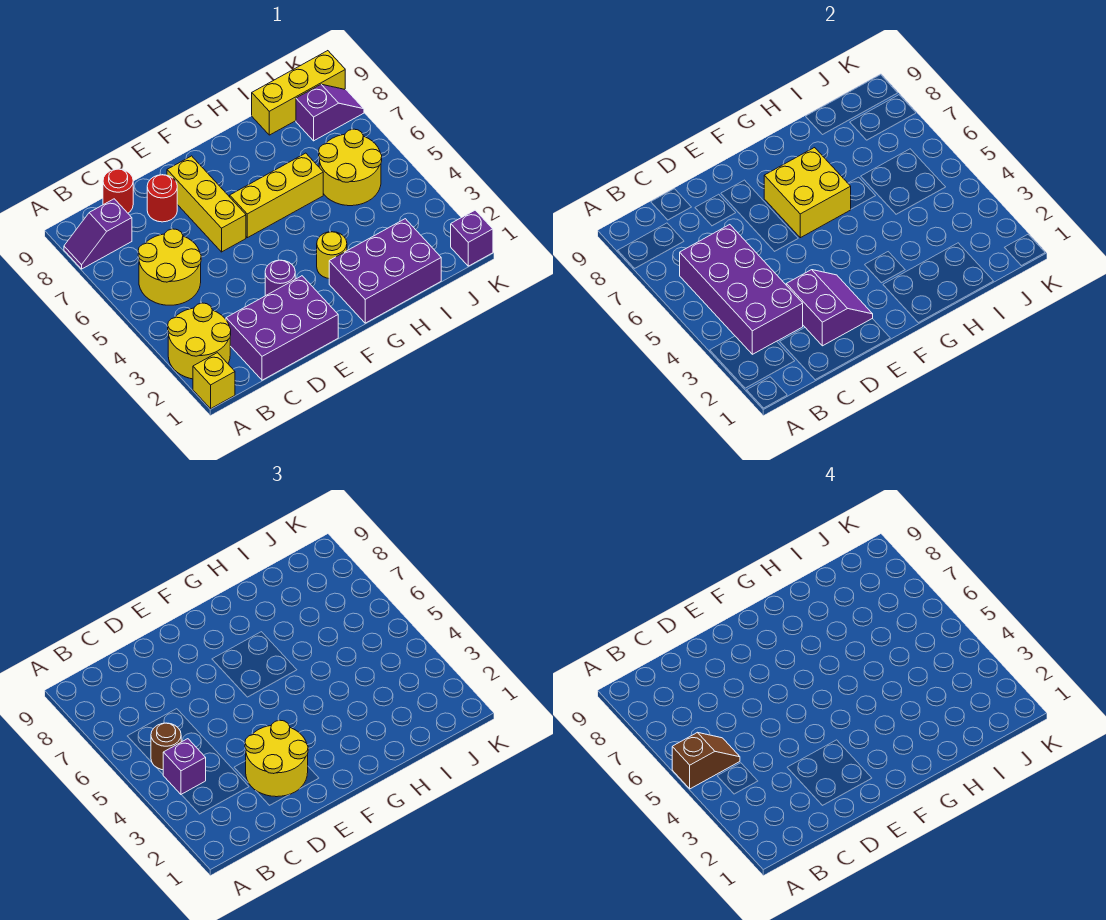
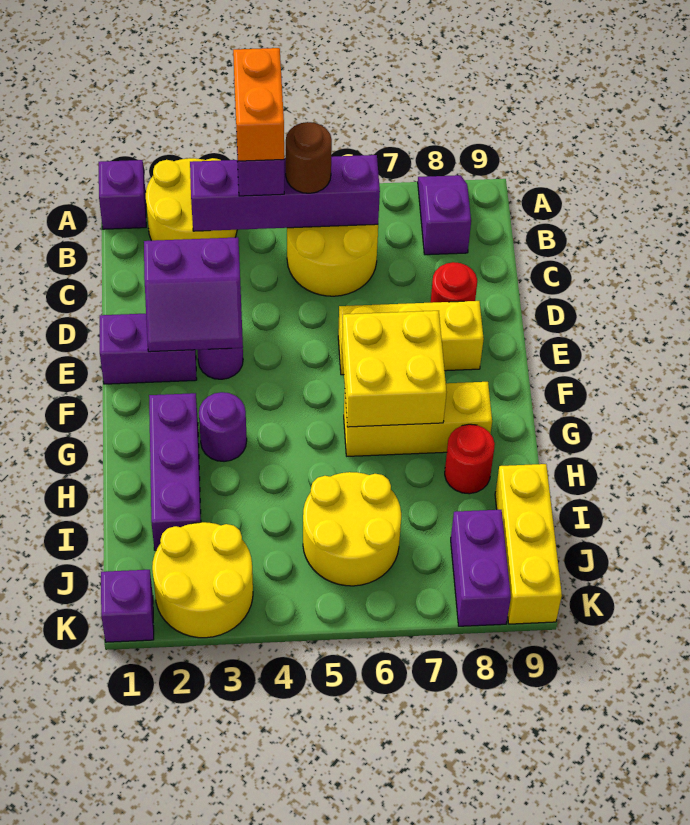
yellow 1x1 brick [193,353,235,409] -> purple 1x1 brick [99,160,146,229]
none -> orange 1x2 brick [233,48,284,161]
brown 1x2 slope [672,733,740,789] -> none
purple 2x4 brick [680,225,803,354] -> purple 1x4 brick [190,155,380,231]
purple 2x3 brick [226,276,338,380] -> purple 1x2 brick [100,314,197,384]
red 1x1 round brick [103,169,133,213] -> red 1x1 round brick moved to [445,424,495,494]
yellow 2x2 round brick [245,720,308,797] -> yellow 2x2 round brick moved to [152,522,253,638]
yellow 1x3 brick [230,153,323,238] -> yellow 1x3 brick turned to [344,382,492,456]
purple 2x3 brick [329,219,441,323] -> purple 1x3 brick [149,393,201,550]
yellow 1x1 round brick [317,232,347,278] -> purple 1x1 round brick [199,392,247,462]
purple 1x2 slope [296,84,364,141] -> purple 1x2 brick [451,510,511,626]

